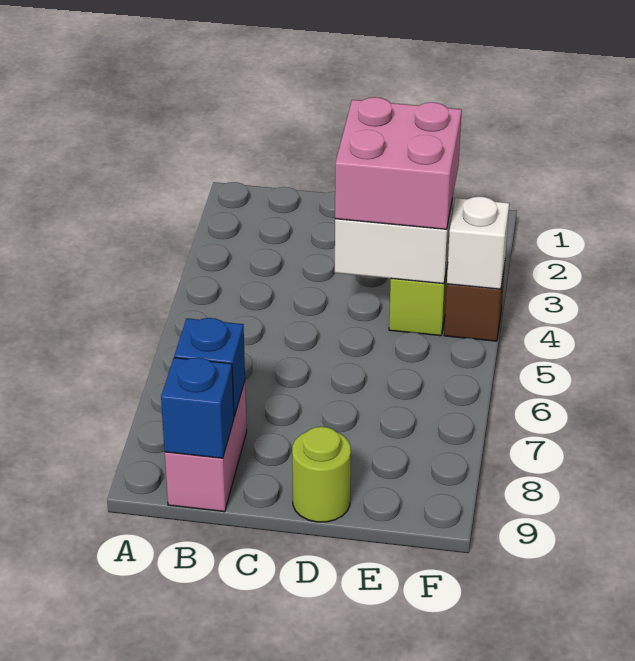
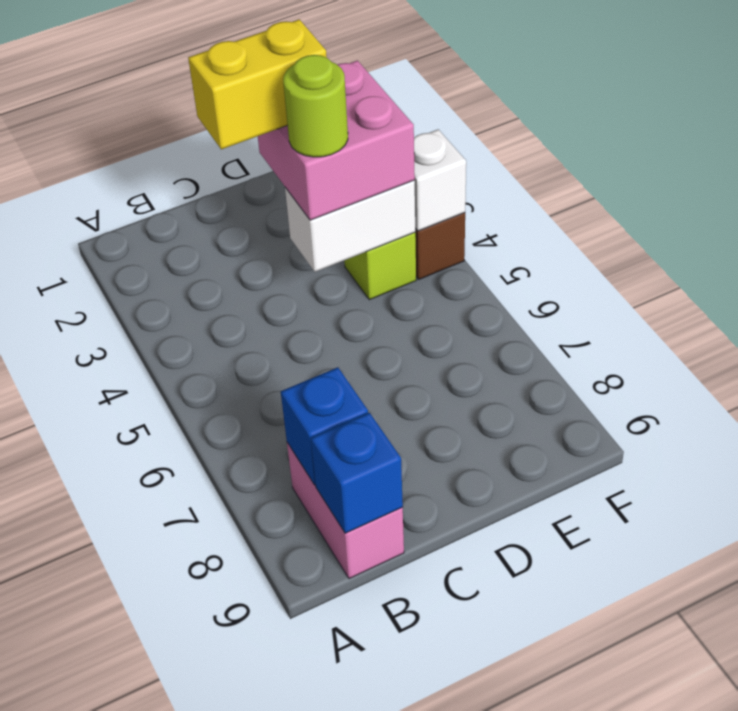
none -> yellow 1x2 brick [188,19,327,149]
lime 1x1 round brick [292,427,351,522] -> lime 1x1 round brick moved to [283,55,348,157]

